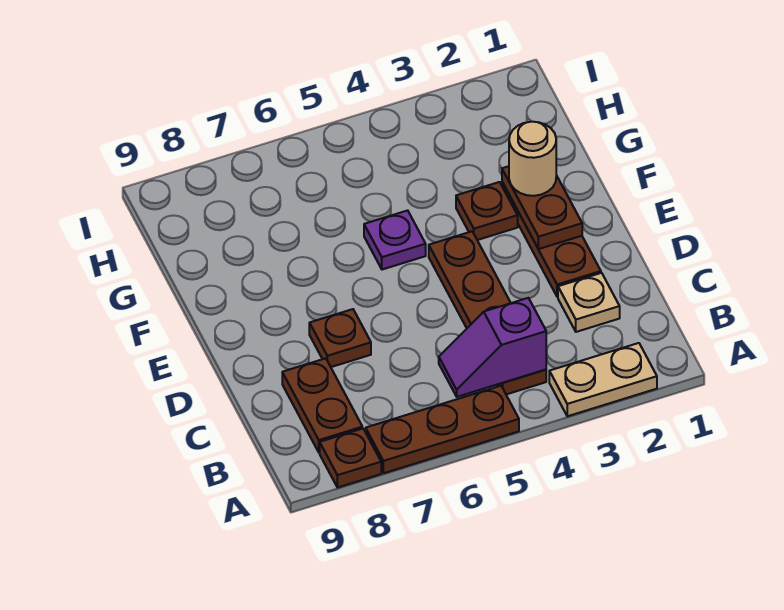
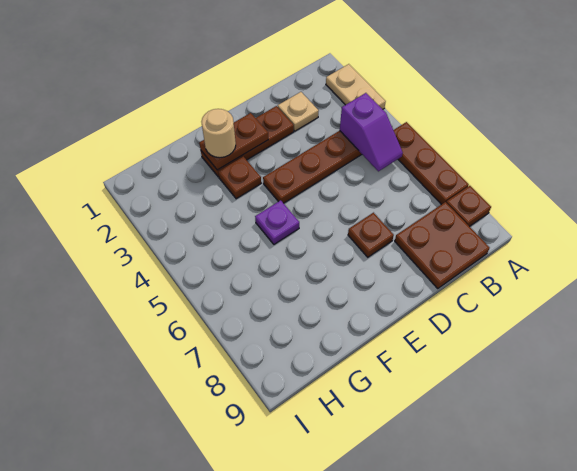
brown 1x2 plate [282,358,362,452] -> brown 2x2 plate [395,202,490,289]

